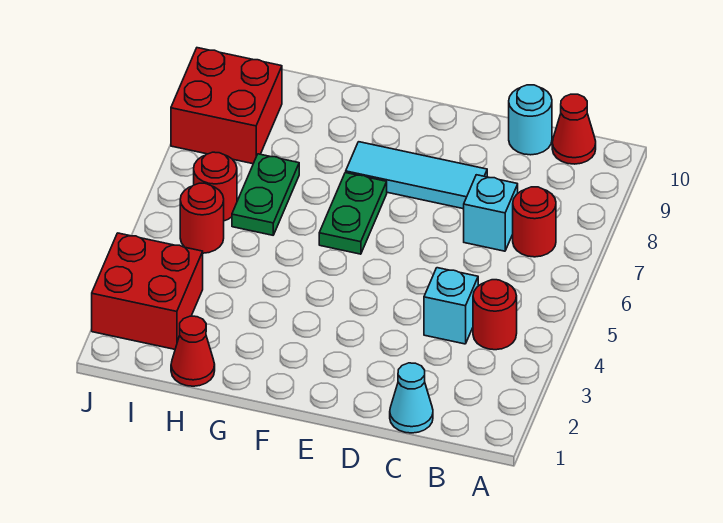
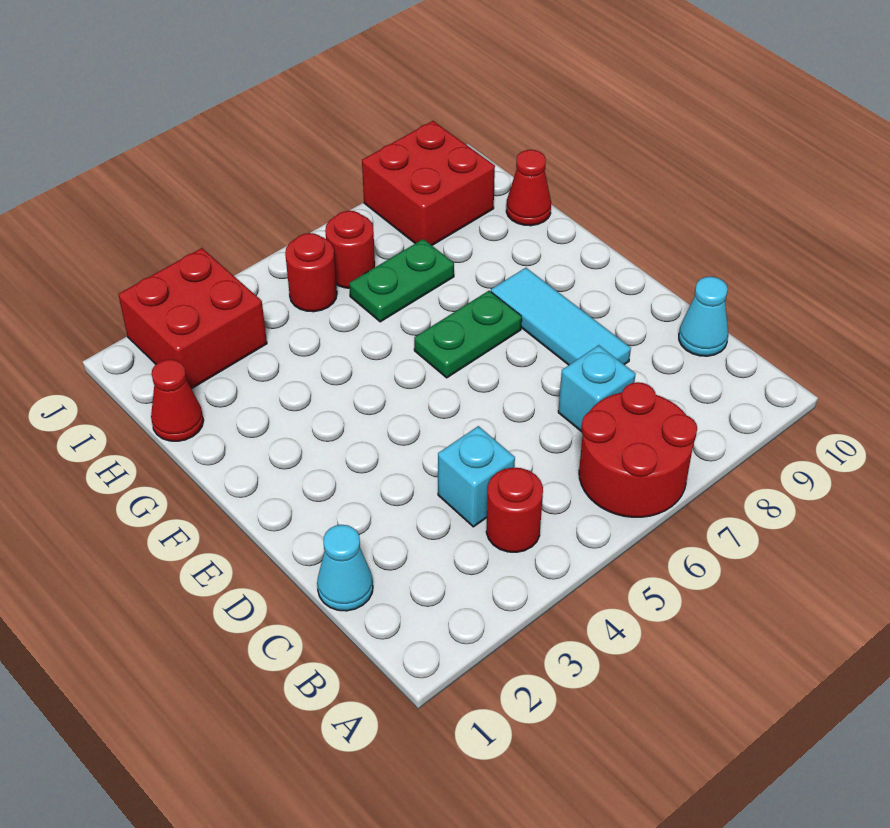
red 1x1 round brick [513,187,556,257] -> red 2x2 round brick [579,382,697,517]
red 1x1 cone [552,94,596,164] -> red 1x1 cone moved to [506,150,551,226]
cyan 1x1 round brick [509,85,552,155] -> cyan 1x1 cone [679,277,728,356]

